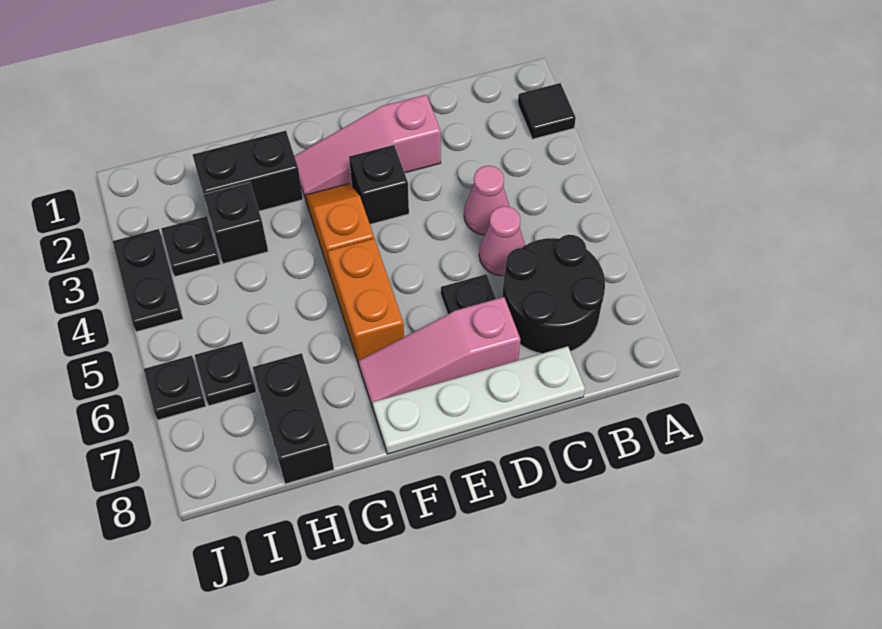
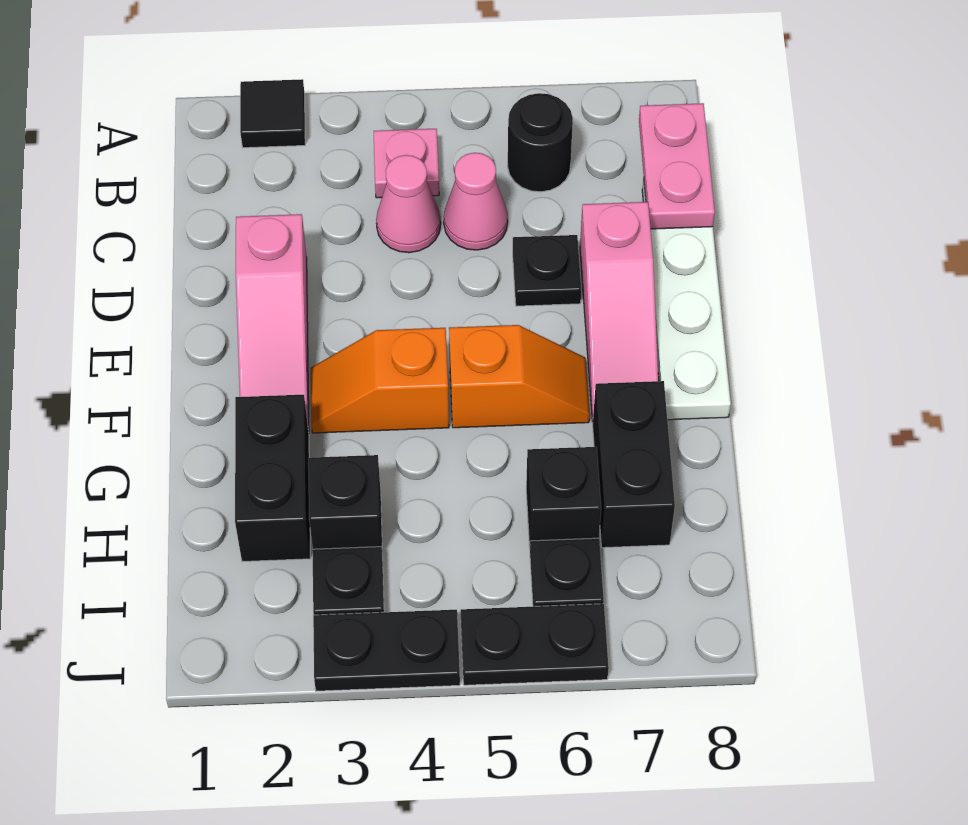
none -> pink 1x1 plate [374,129,439,198]
black 2x2 round brick [502,235,605,354] -> black 1x1 round brick [508,93,573,192]
none -> pink 1x2 plate [639,103,715,229]
black 1x1 brick [349,145,409,224] -> black 1x1 brick moved to [526,447,601,547]
orange 1x2 brick [328,239,404,363] -> orange 1x2 slope [449,325,590,428]
black 1x2 brick [253,353,334,484] -> black 1x2 brick turned to [593,381,675,548]
black 1x1 plate [144,356,206,420] -> black 1x2 plate [461,604,609,685]

